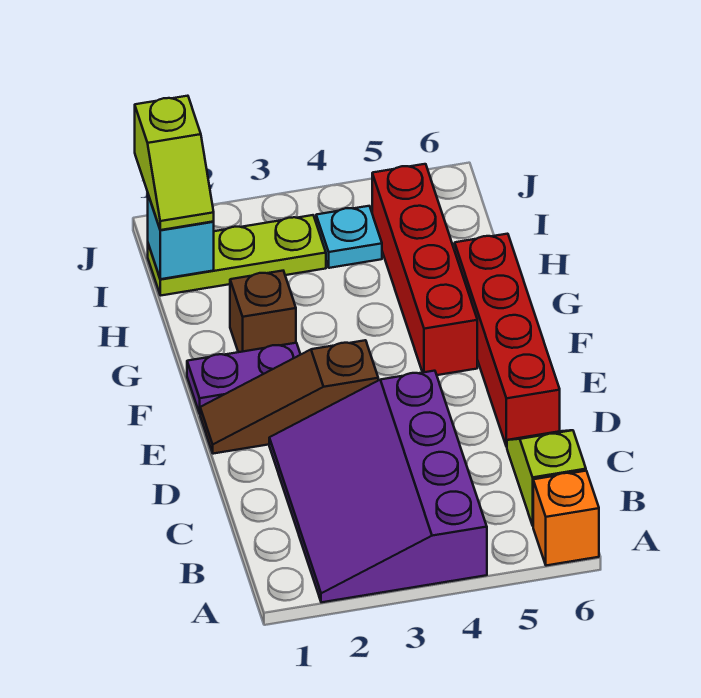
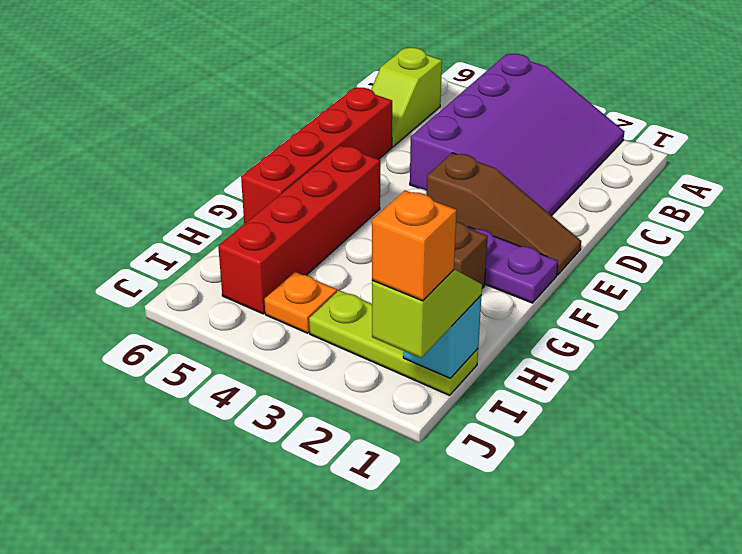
orange 1x1 brick [533,471,599,566] -> orange 1x1 brick moved to [372,190,457,301]
cyan 1x1 plate [316,206,382,268] -> orange 1x1 plate [264,272,337,333]

